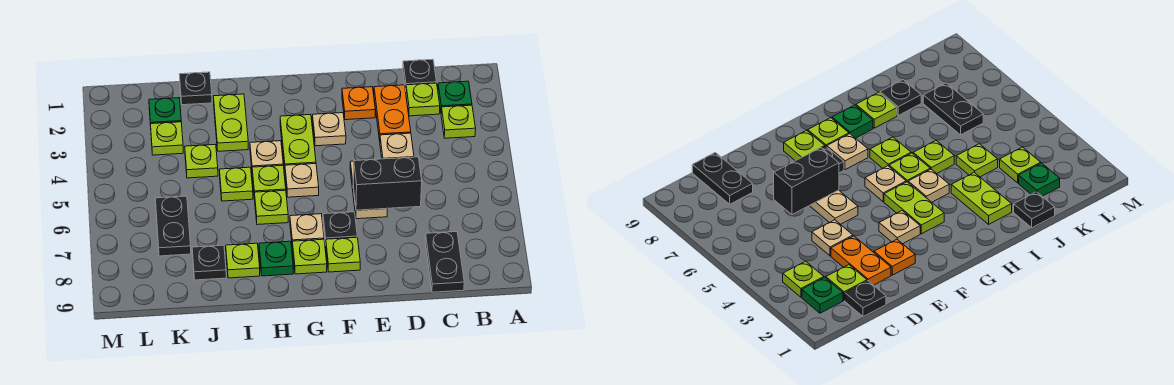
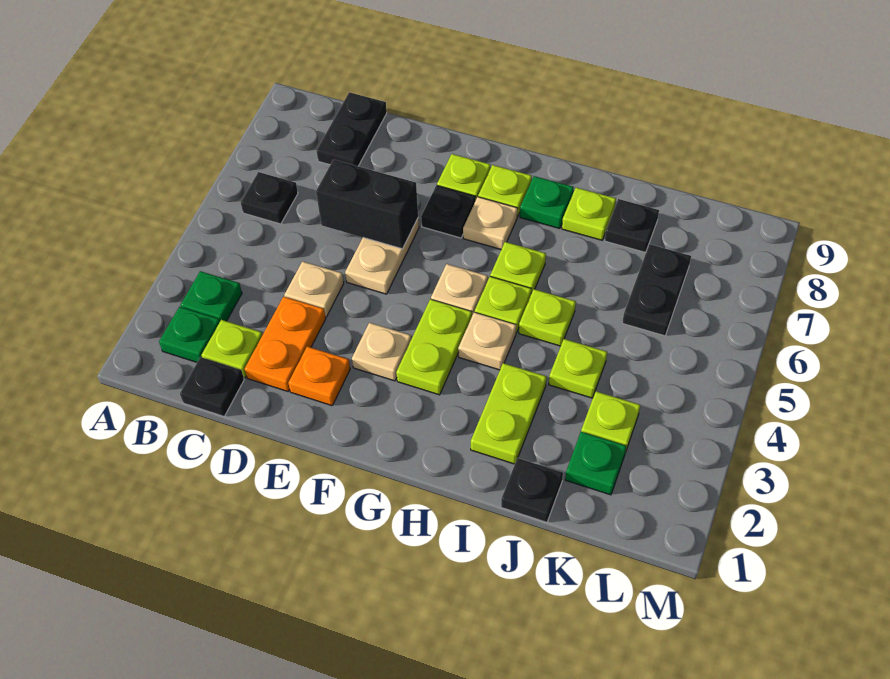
lime 1x1 plate [441,105,476,138] -> green 1x1 plate [181,271,242,321]
none -> black 1x1 plate [241,172,298,224]

